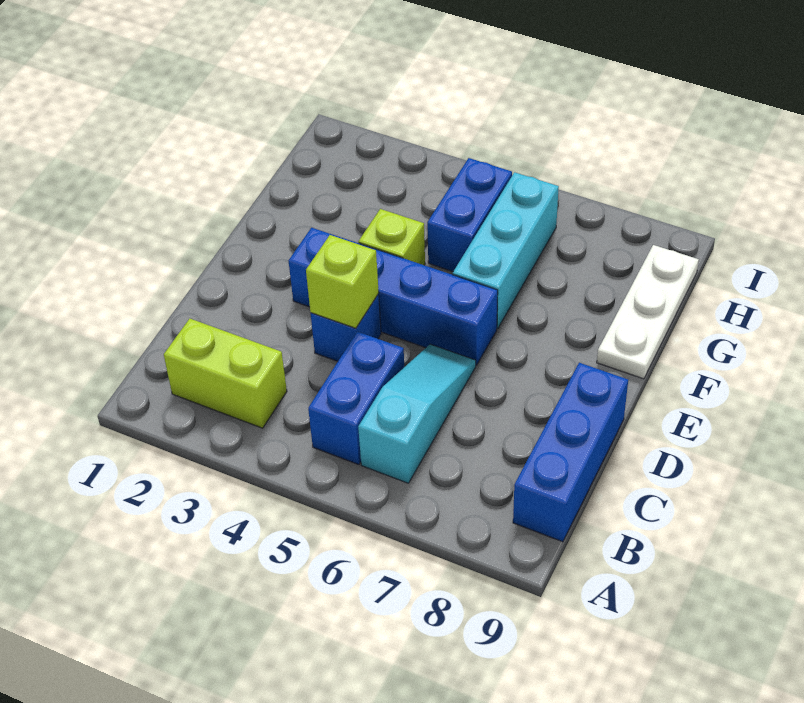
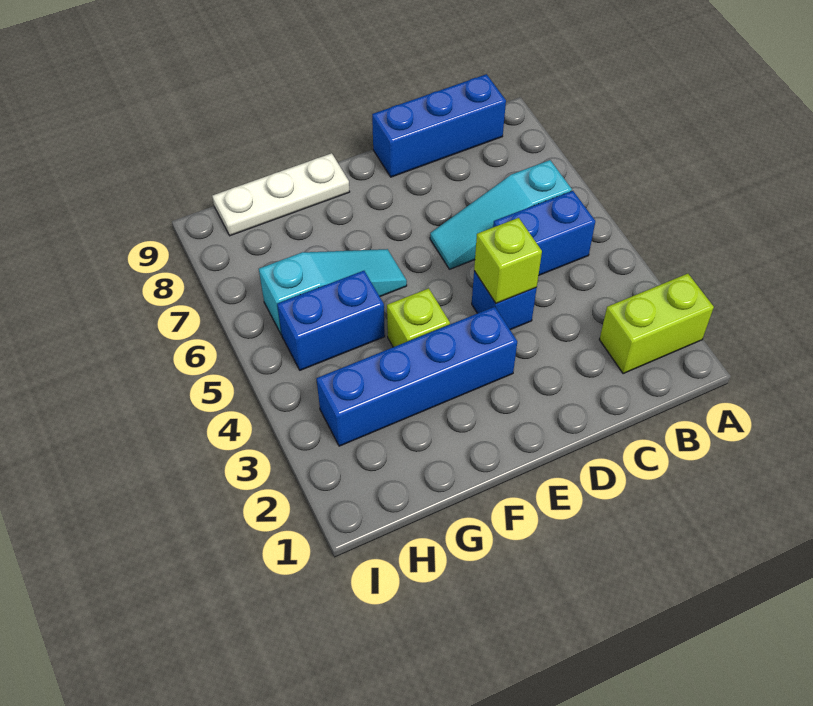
lime 1x2 brick [164,319,287,428] -> lime 1x2 brick turned to [599,274,714,374]
blue 1x4 brick [288,228,498,365] -> blue 1x4 brick turned to [316,307,517,446]
cyan 1x3 brick [453,172,559,329] -> cyan 1x3 slope [259,249,407,335]

